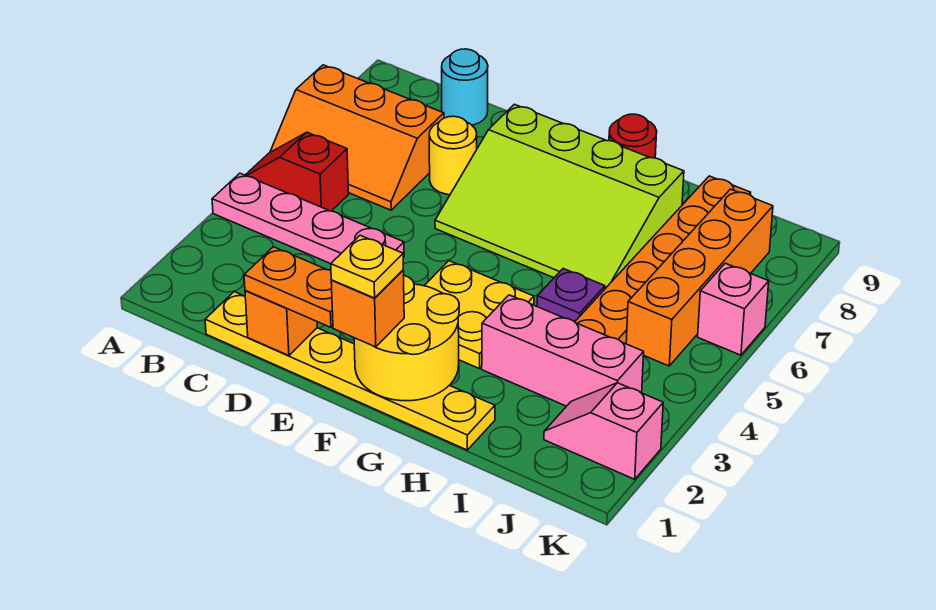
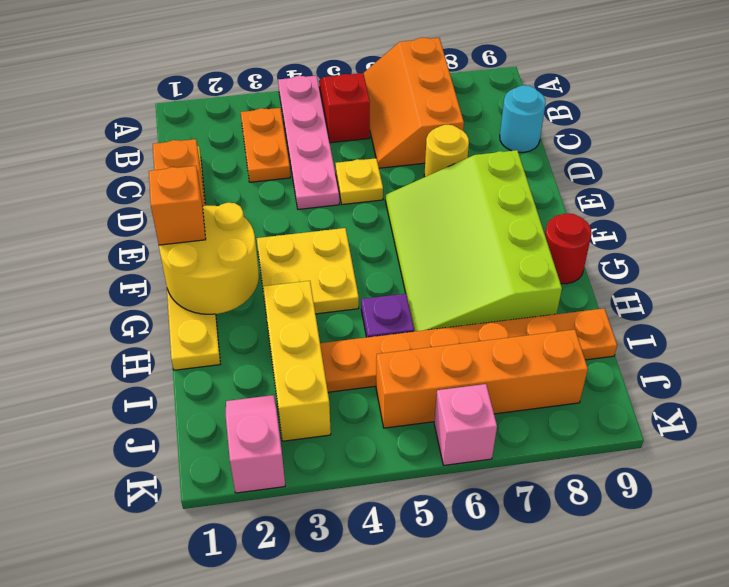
orange 1x2 plate [244,247,333,327] -> orange 1x2 plate moved to [241,108,290,182]
yellow 1x1 plate [331,235,403,298] -> yellow 1x1 plate moved to [336,158,383,205]
pink 1x3 brick [482,295,644,406] -> yellow 1x3 brick [263,281,331,441]

